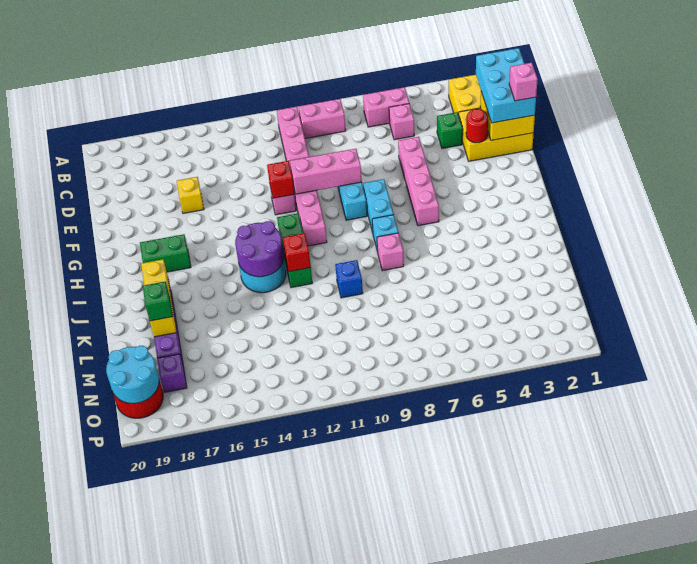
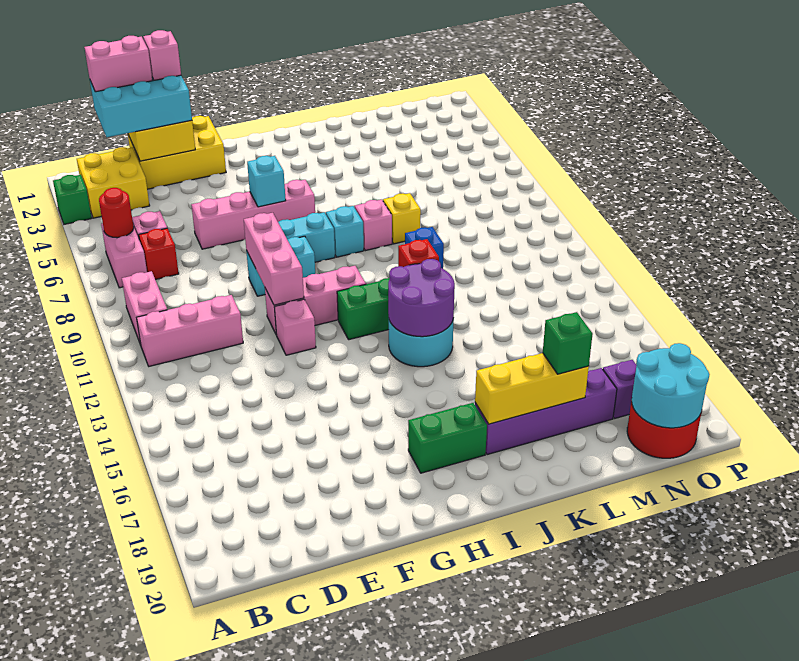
none -> pink 1x2 brick [84,36,152,92]
yellow 2x3 brick [459,108,534,161] -> yellow 2x3 brick turned to [128,116,226,189]
green 1x1 brick [437,112,463,148] -> green 1x1 brick moved to [53,175,92,224]
red 1x1 round brick [466,109,488,143] -> red 1x1 round brick moved to [99,188,134,238]
yellow 1x1 brick [177,177,204,213] -> yellow 1x1 brick moved to [383,193,421,244]
red 1x1 brick [267,161,294,198] -> red 1x1 brick moved to [139,228,179,280]
none -> cyan 1x1 brick [247,156,286,207]
green 1x2 brick [140,234,191,272] -> green 1x2 brick turned to [408,403,487,473]

